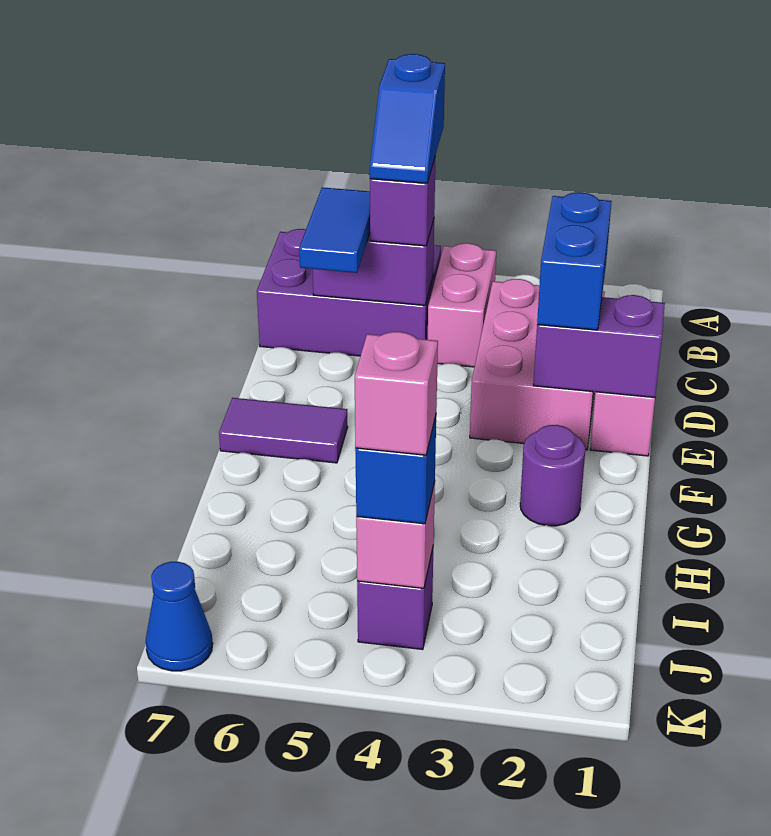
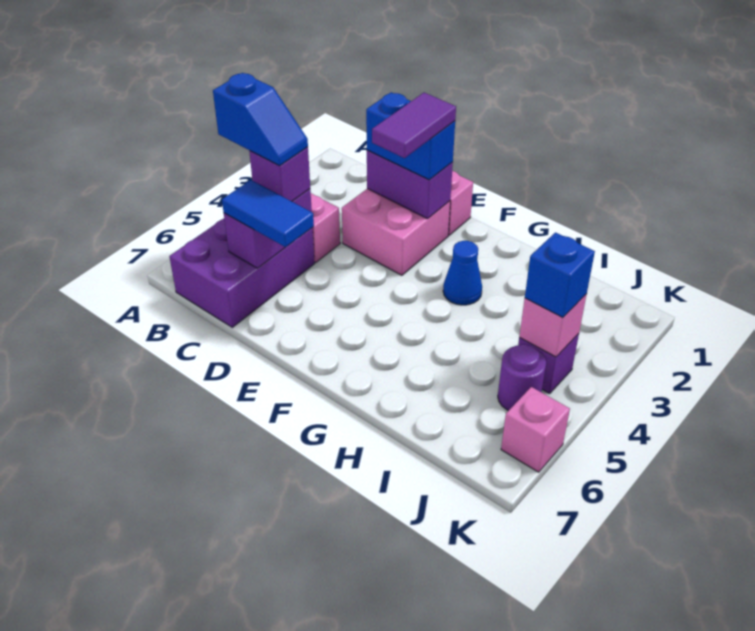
pink 2x3 brick [470,279,605,450] -> pink 2x2 brick [342,189,450,275]
purple 1x2 brick [533,295,665,397] -> purple 1x2 brick turned to [367,150,453,219]
purple 1x2 tile [219,398,348,463] -> purple 1x2 tile moved to [372,93,456,158]
purple 1x1 round brick [520,425,585,526] -> purple 1x1 round brick moved to [498,344,546,411]
pink 1x1 brick [355,332,438,455] -> pink 1x1 brick moved to [501,387,570,472]
blue 1x1 cone [146,562,213,671] -> blue 1x1 cone moved to [443,241,482,305]

